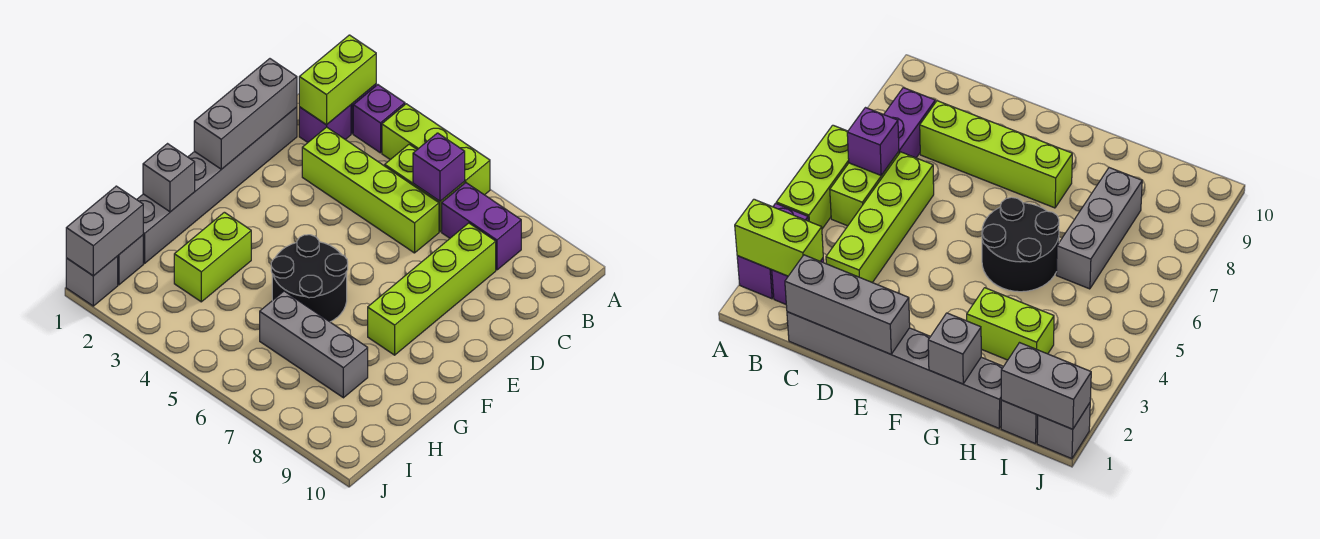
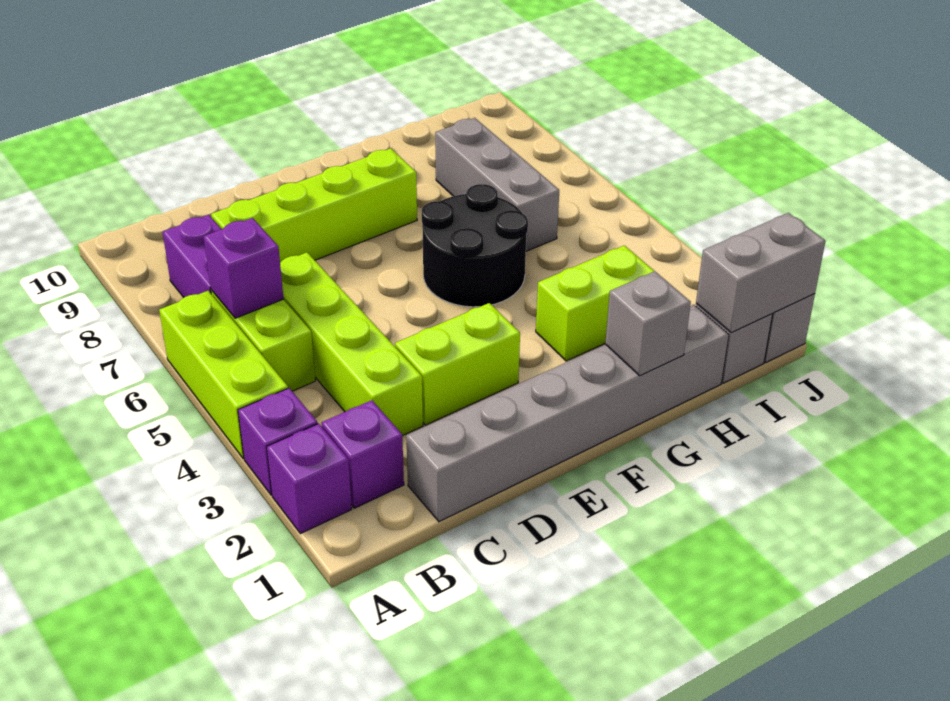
lime 1x2 brick [299,35,376,125] -> lime 1x2 brick moved to [395,303,520,425]
grey 1x3 brick [194,59,297,169] -> none

